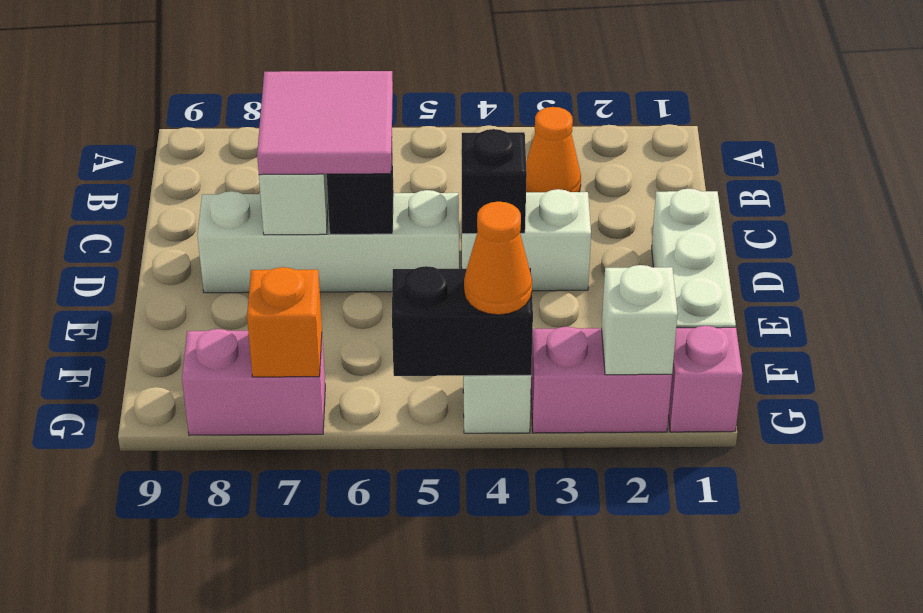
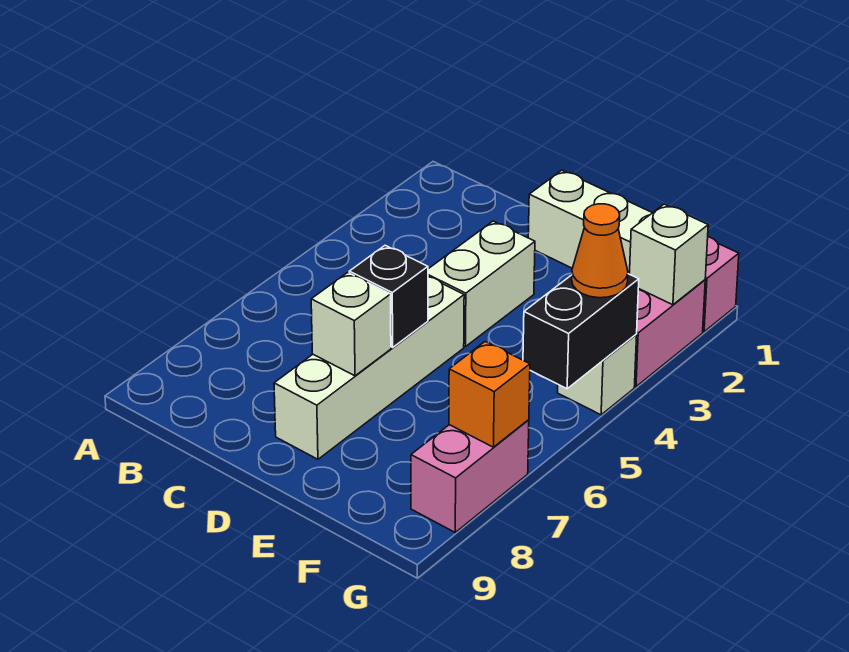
orange 1x1 cone [526,107,581,192] -> none
pink 2x2 tile [257,71,393,175] -> none
black 1x1 brick [462,129,527,234] -> none

